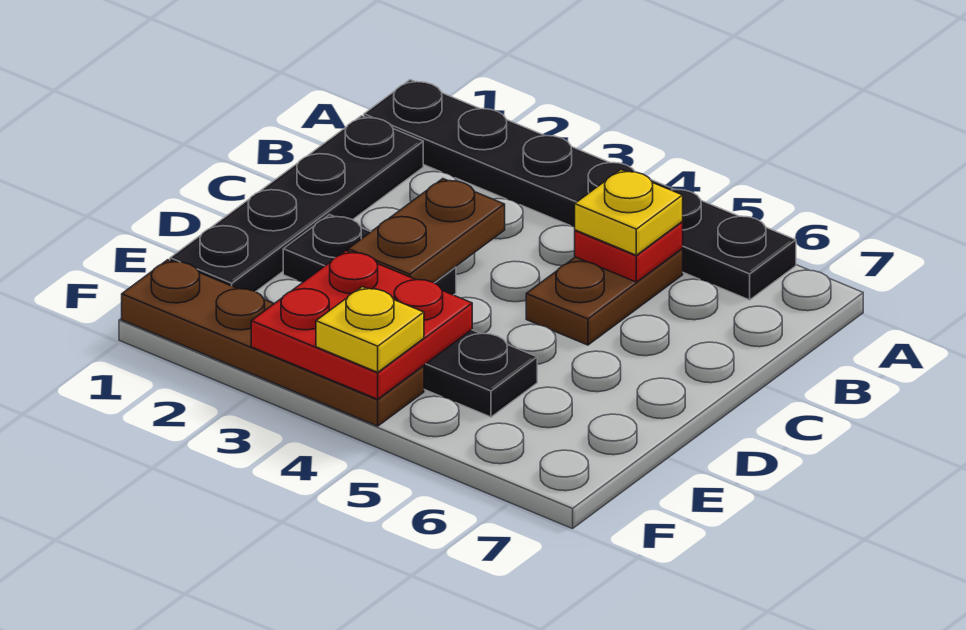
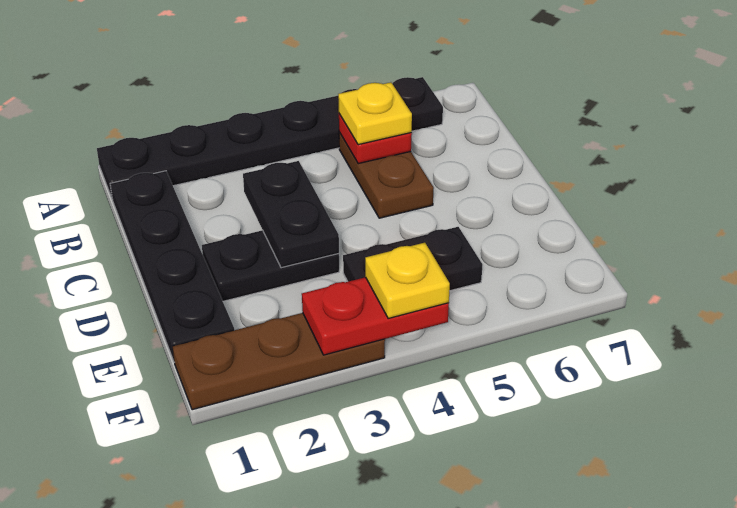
brown 1x2 plate [348,179,505,283] -> black 1x2 plate [243,161,339,268]
red 2x2 plate [251,251,472,399] -> red 1x2 plate [302,277,449,355]
brown 1x4 plate [122,260,424,426] -> brown 1x3 plate [173,313,385,410]

